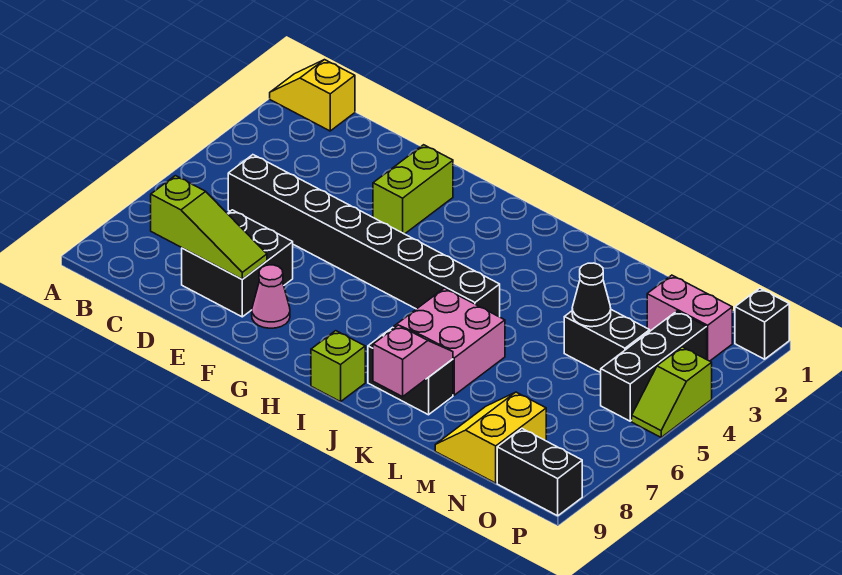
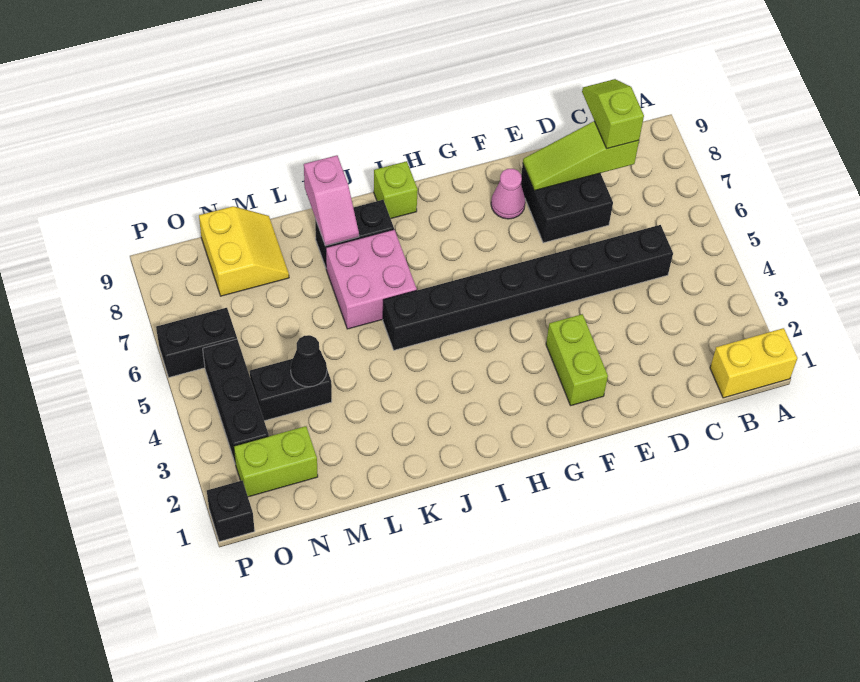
yellow 1x2 slope [270,60,355,131] -> yellow 1x2 brick [710,328,797,398]
pink 1x2 brick [647,275,732,361] -> lime 1x2 brick [234,426,318,497]
black 1x2 brick [497,429,582,516] -> black 1x2 brick moved to [156,308,237,377]
lime 1x2 slope [632,347,712,437] -> lime 1x2 slope moved to [582,79,644,149]

